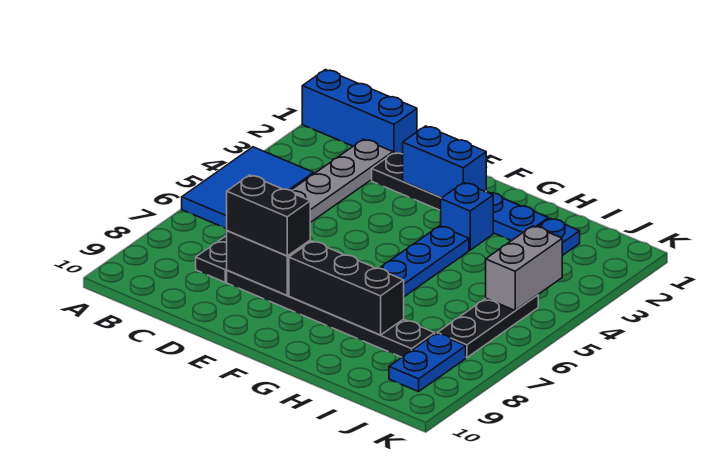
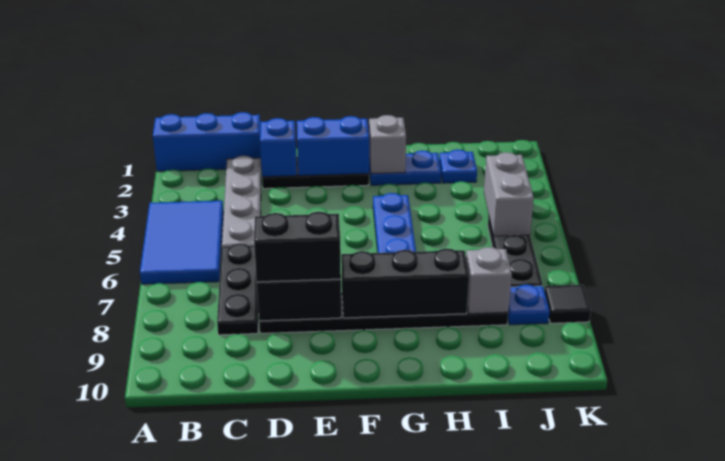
none -> grey 1x1 brick [369,115,406,174]
blue 1x1 brick [441,183,493,250] -> blue 1x1 brick moved to [260,118,297,177]
none -> grey 1x1 brick [466,247,512,314]
blue 1x2 plate [389,333,466,392] -> blue 1x1 plate [508,285,550,325]
none -> black 1x1 tile [545,285,591,323]

